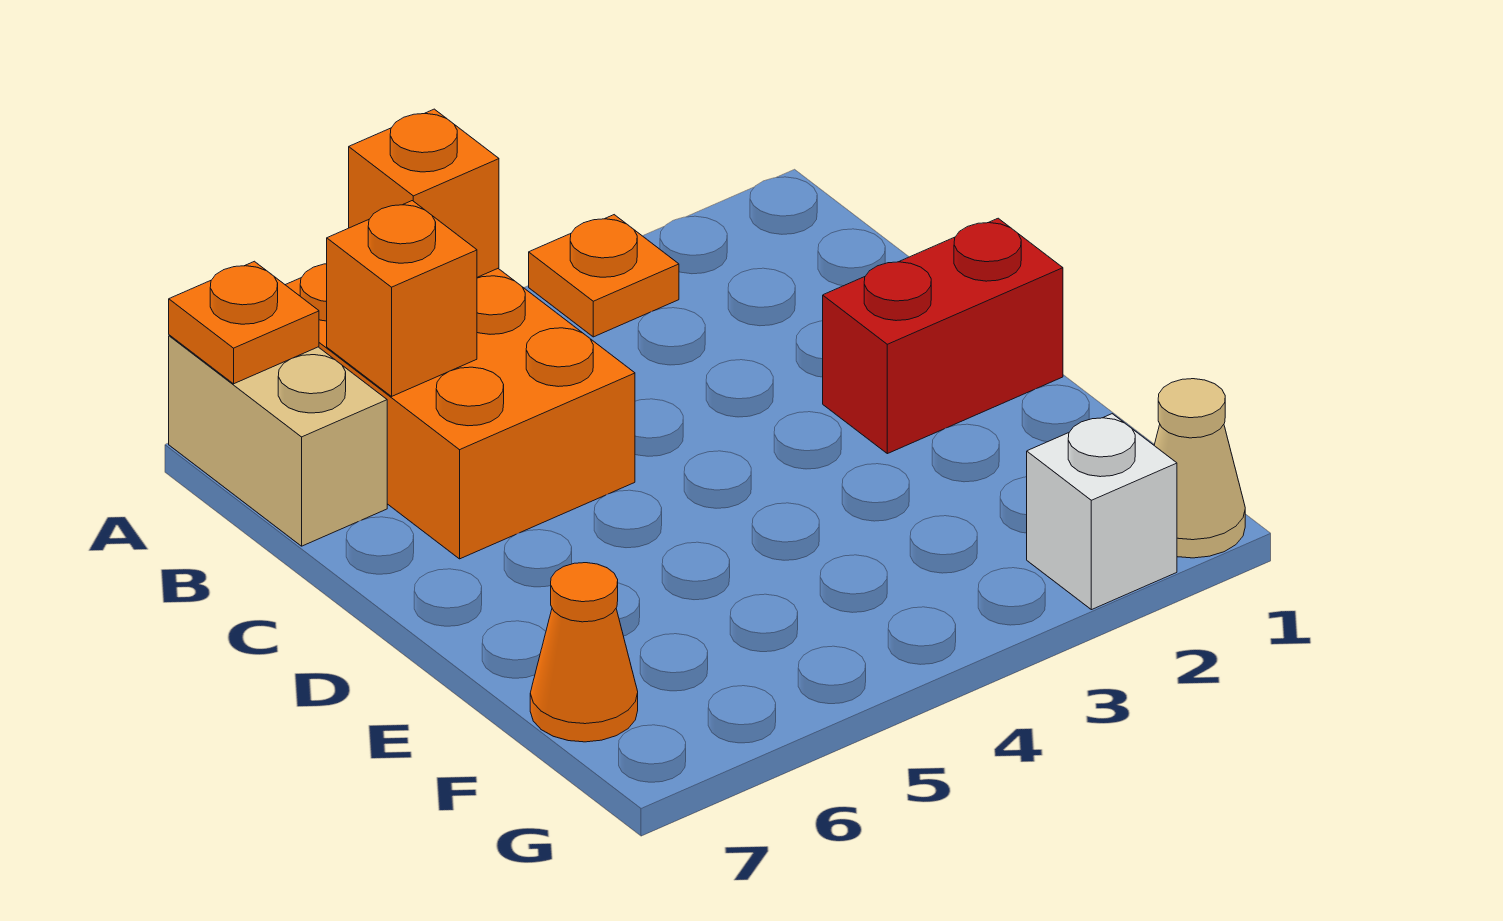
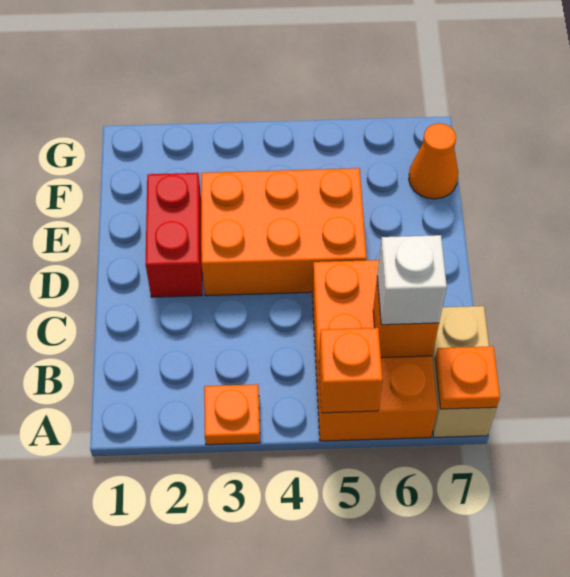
red 1x2 brick [823,218,1063,454] -> red 1x2 brick turned to [145,173,202,297]
none -> orange 2x3 brick [201,168,367,296]
tan 1x1 cone [1154,379,1245,558] -> none
white 1x1 brick [1027,414,1177,610] -> white 1x1 brick moved to [377,235,447,325]

